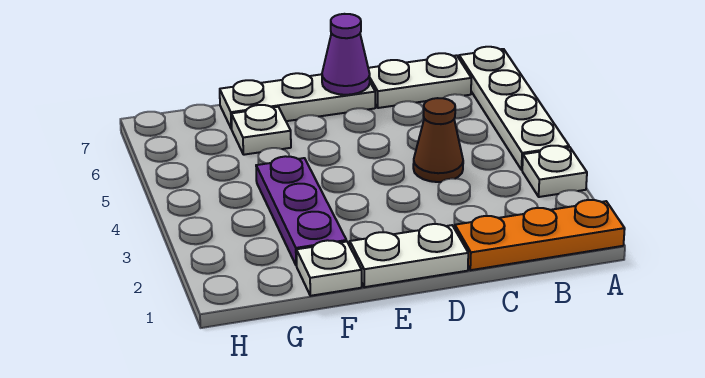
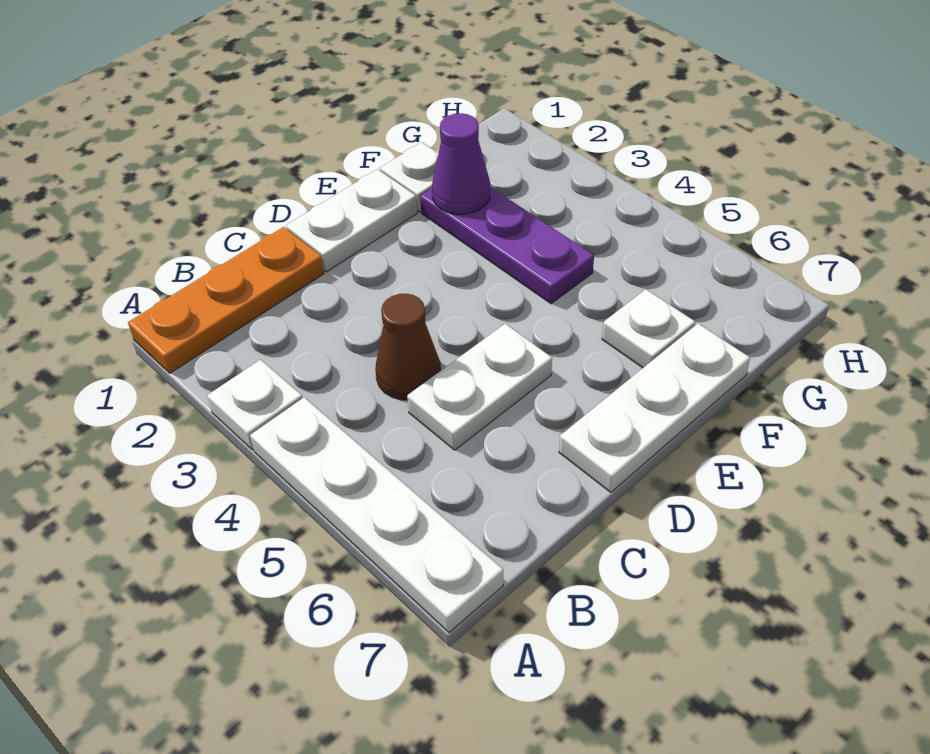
white 1x2 plate [368,53,471,108] -> white 1x2 plate moved to [407,324,552,450]
purple 1x1 cone [322,14,370,95] -> purple 1x1 cone moved to [432,113,490,214]

